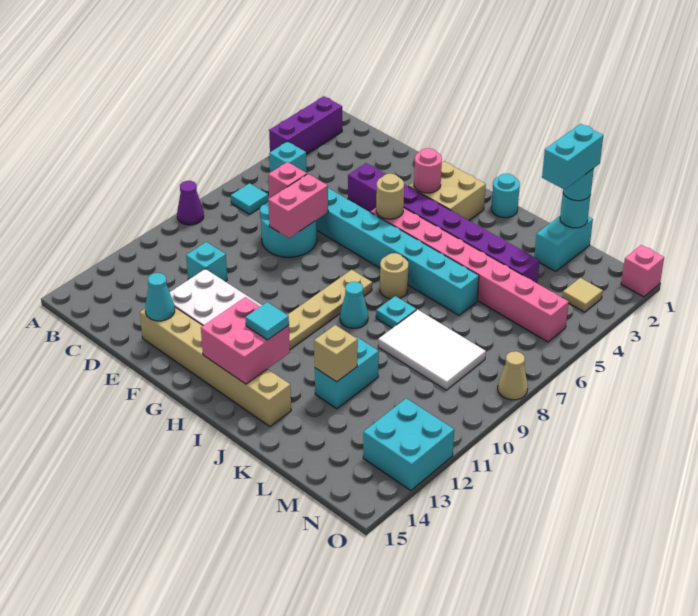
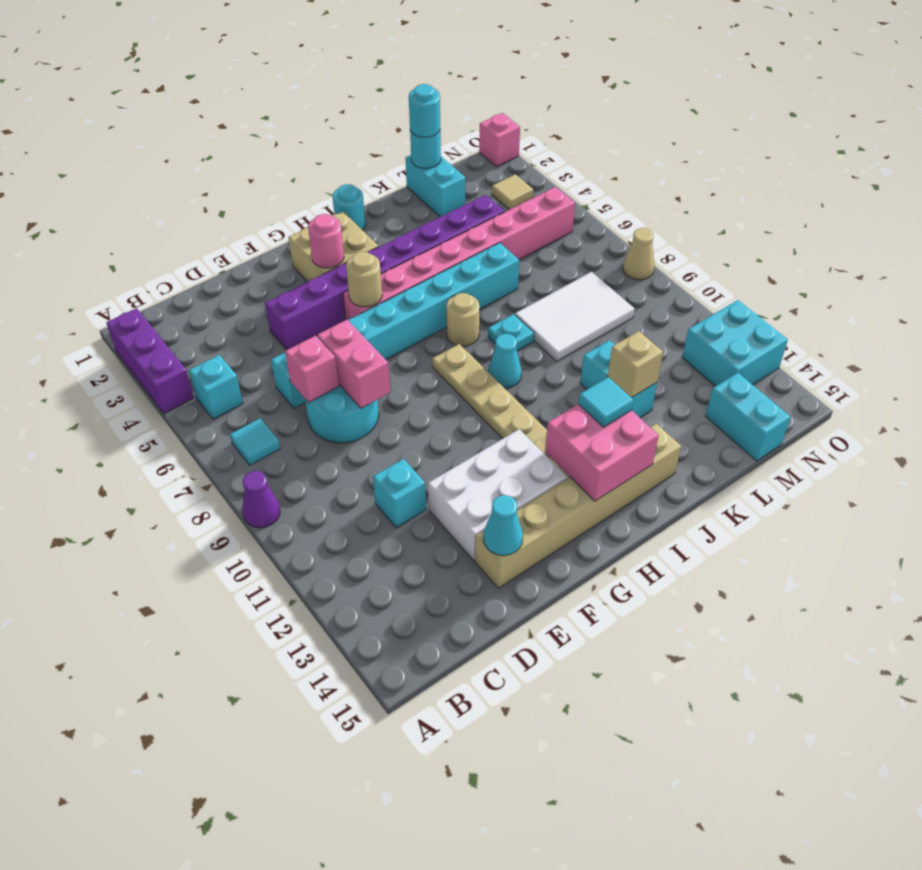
cyan 1x2 brick [542,124,603,189] -> cyan 1x2 brick moved to [706,373,791,461]

